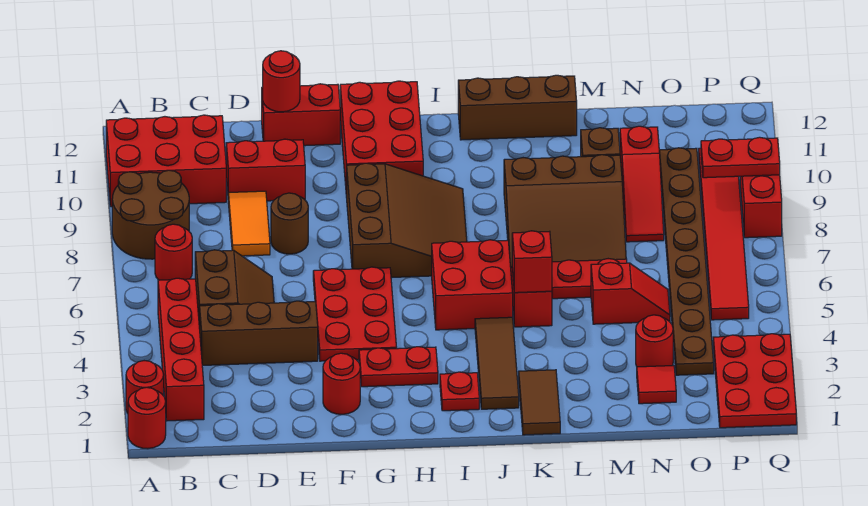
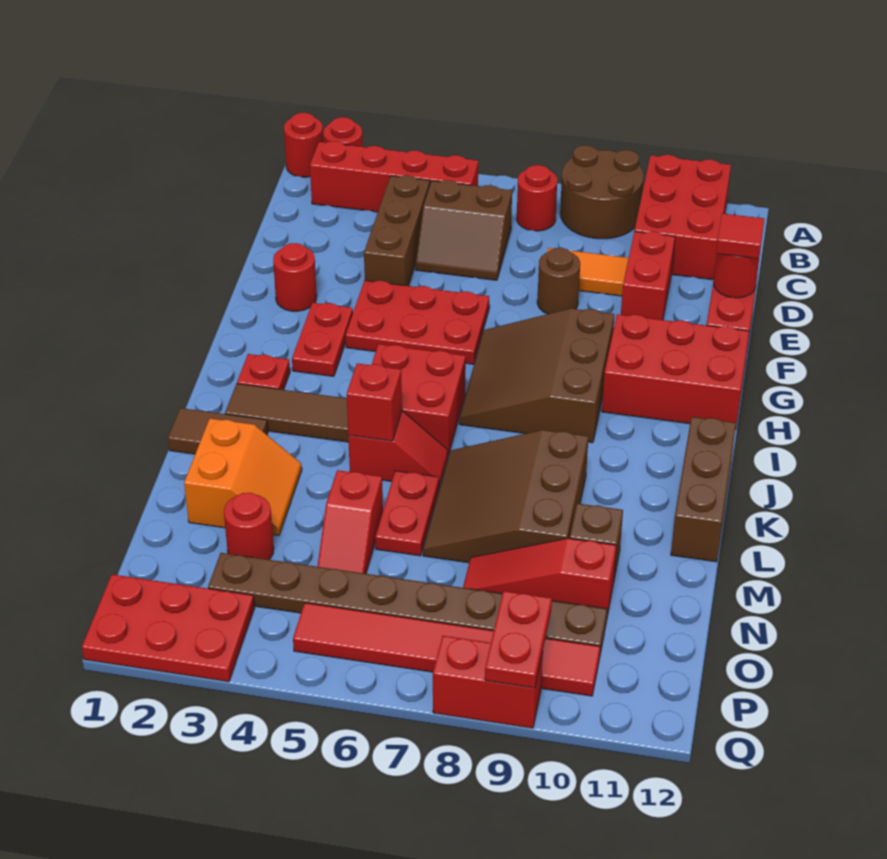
brown 3x3 slope [347,163,467,278] -> brown 3x3 slope turned to [459,309,615,443]
none -> orange 2x2 slope [184,419,302,536]
red 1x1 tile [637,366,676,404] -> red 1x1 tile moved to [716,213,765,259]

